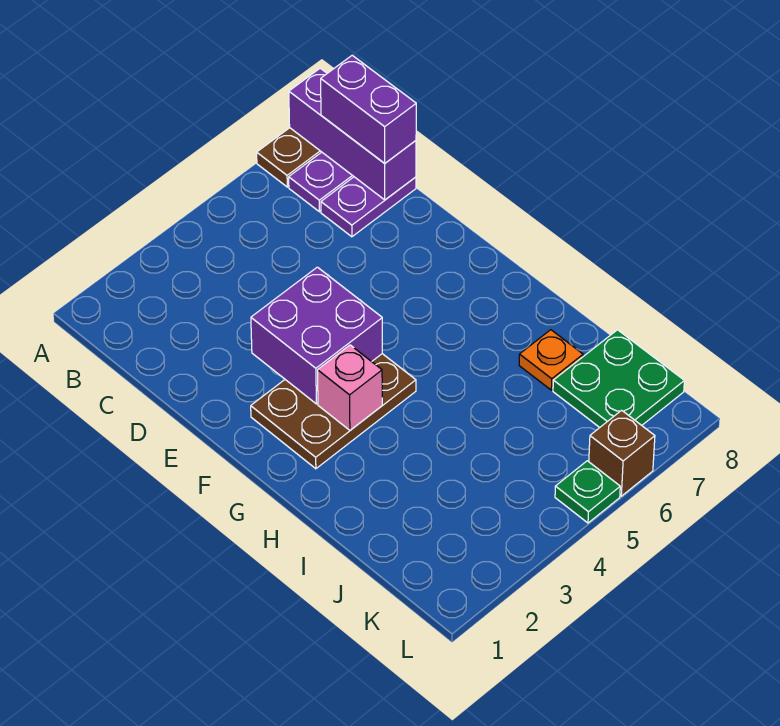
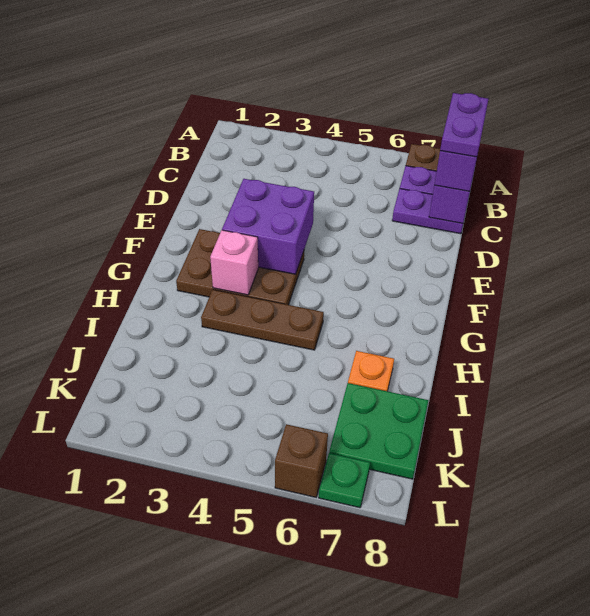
none -> purple 1x2 plate [440,93,488,157]
none -> brown 1x3 plate [201,290,324,350]
green 1x1 plate [555,461,620,523] -> green 1x1 plate moved to [319,453,370,508]

